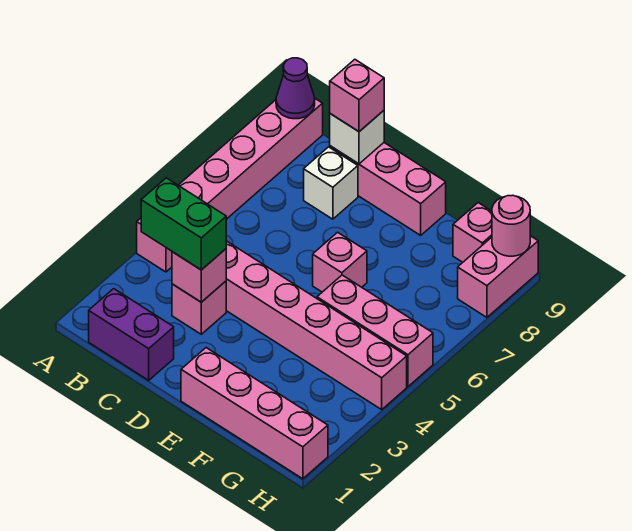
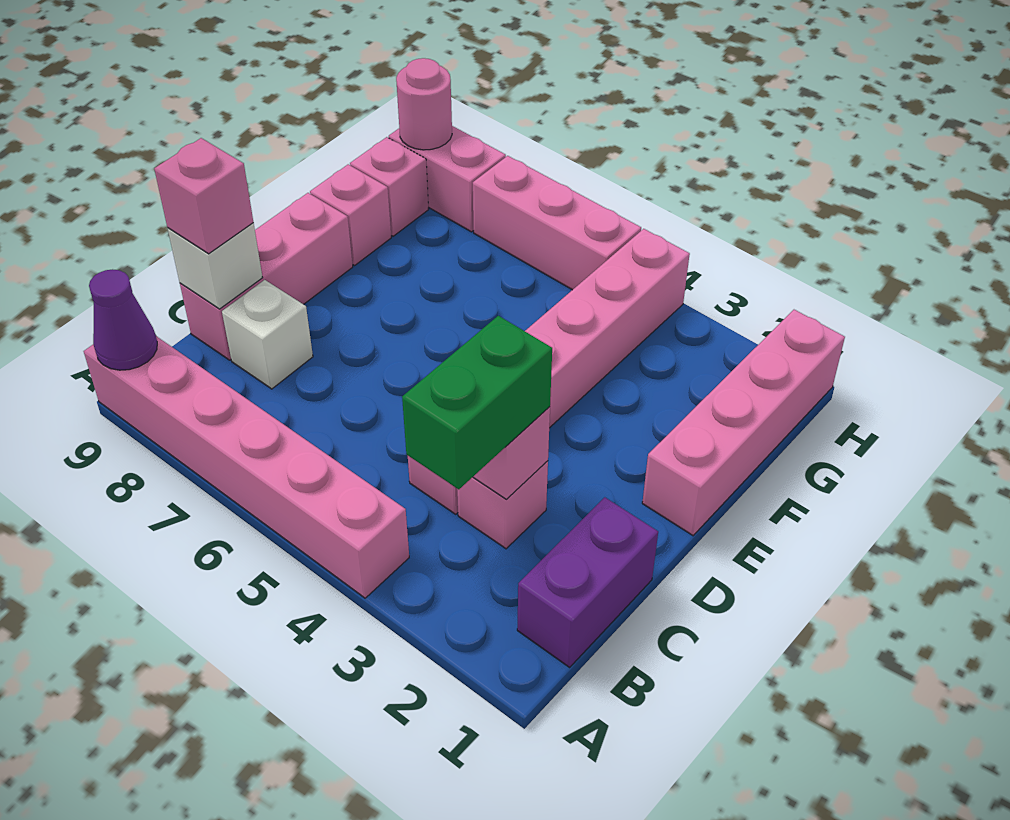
pink 1x1 brick [313,232,367,292] -> pink 1x1 brick moved to [310,164,391,265]
pink 1x3 brick [317,275,433,386] -> pink 1x3 brick turned to [473,156,641,290]

